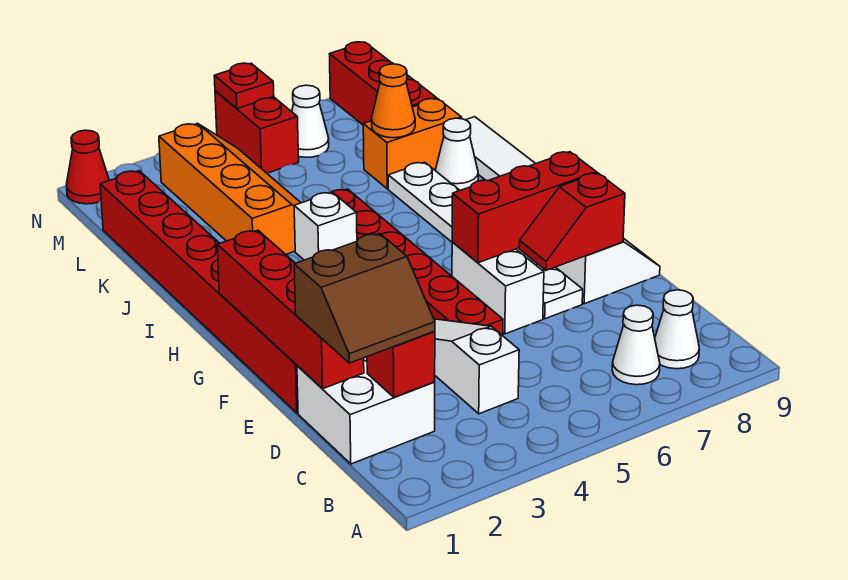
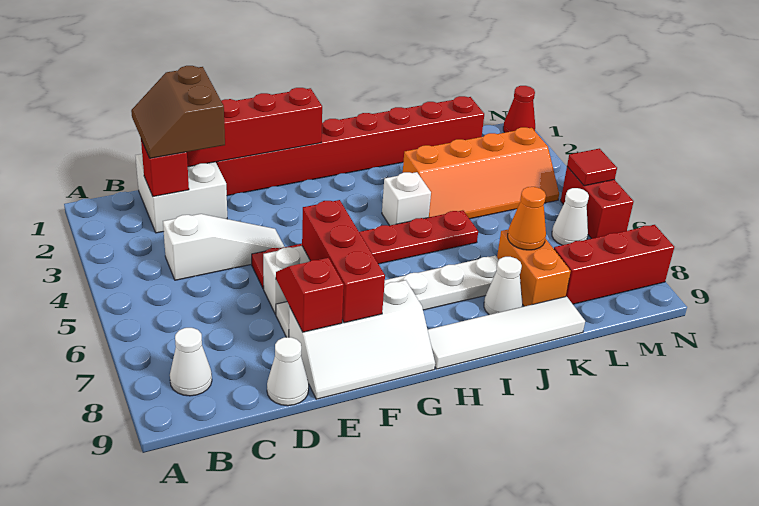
white 1x1 cone [612,305,660,385] -> white 1x1 cone moved to [267,337,309,406]
red 1x2 brick [215,91,299,173] -> red 1x2 brick turned to [561,167,634,239]
red 1x1 plate [214,63,274,109] -> red 1x1 tile [567,149,617,186]

